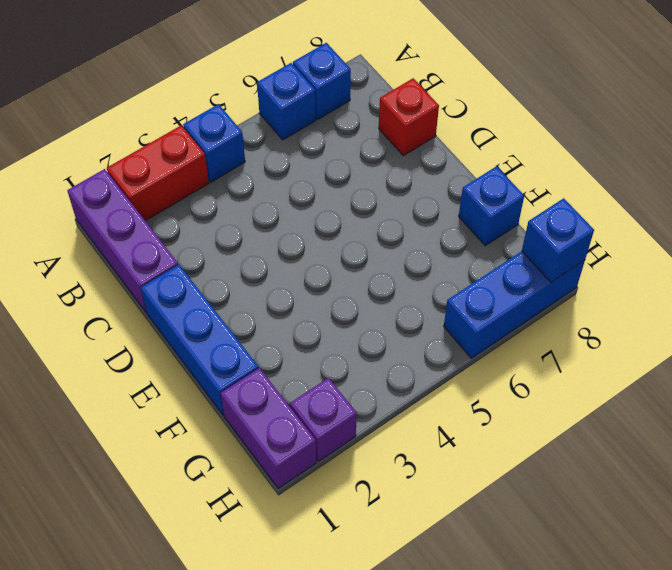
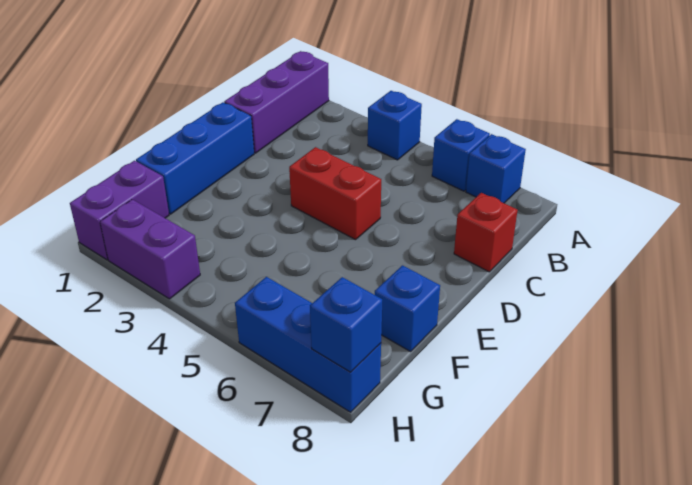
red 1x2 brick [107,125,209,221] -> red 1x2 brick moved to [289,147,381,240]
purple 1x1 brick [290,378,357,461] -> purple 1x2 brick [100,199,200,299]

